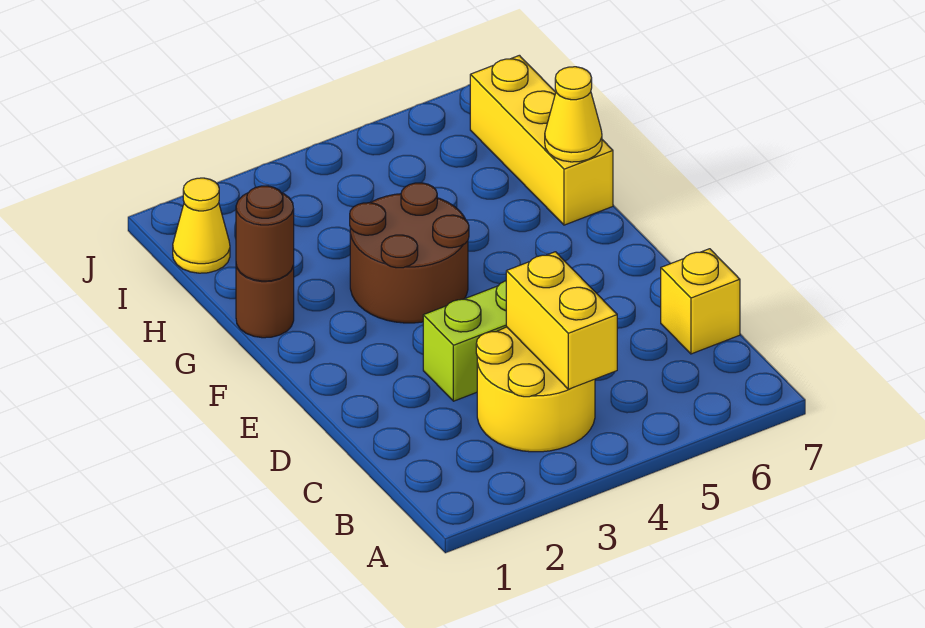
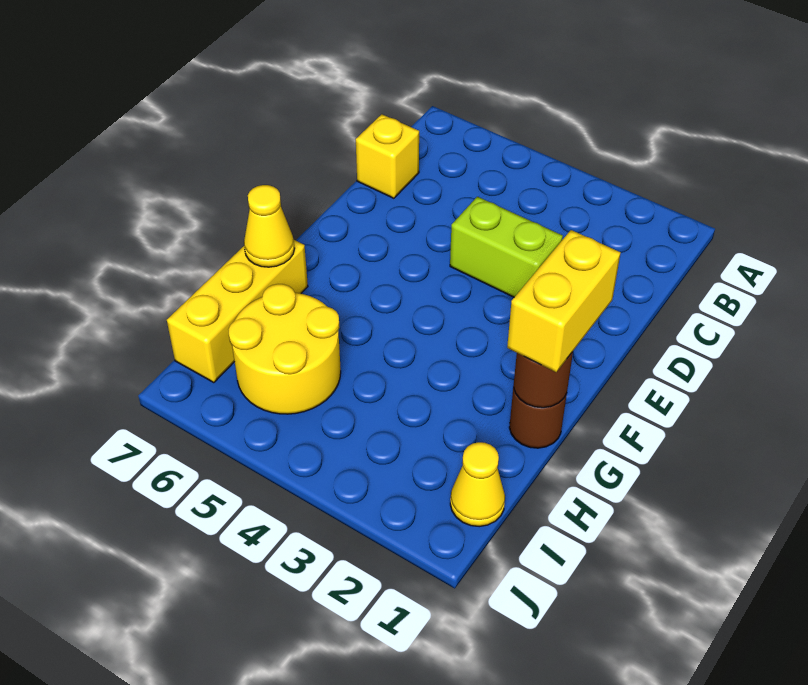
yellow 2x2 round brick [476,327,595,452] -> yellow 2x2 round brick moved to [228,284,341,414]
yellow 1x2 brick [506,252,617,389] -> yellow 1x2 brick moved to [507,230,621,372]
brown 2x2 round brick [350,183,469,323] -> none

